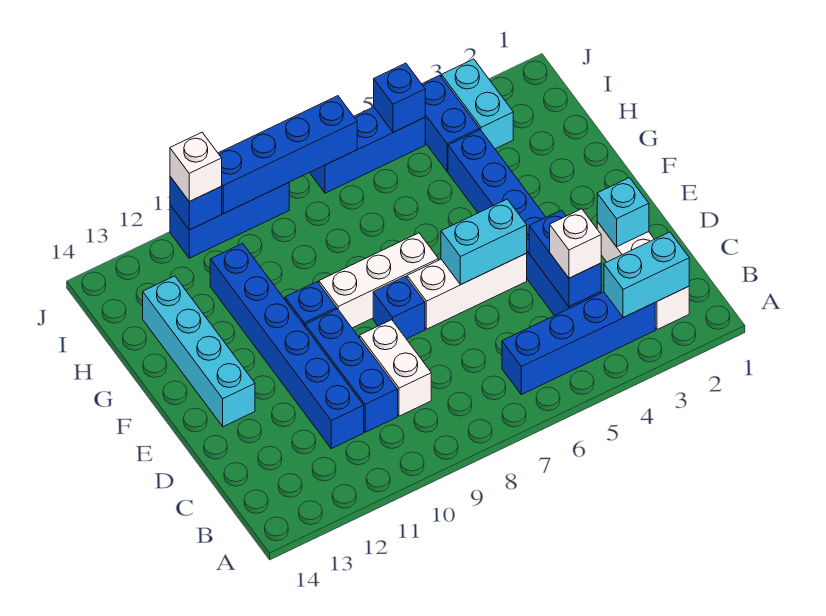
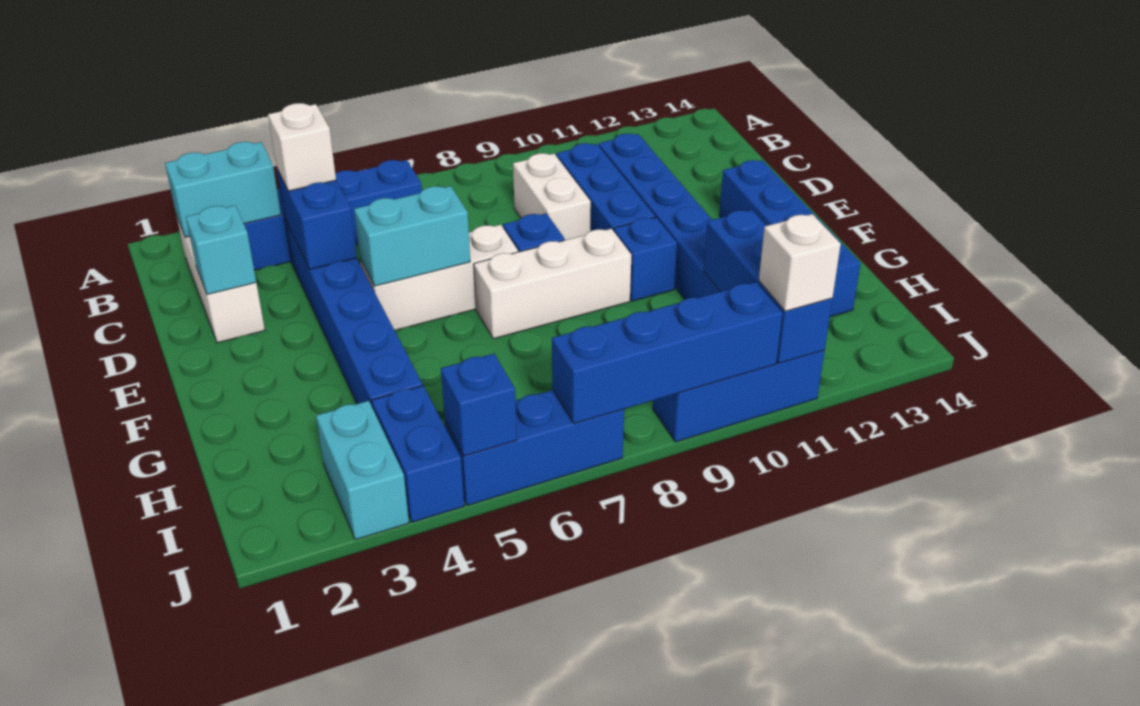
cyan 1x4 brick [143,276,255,427] -> blue 1x4 brick [719,160,861,317]
blue 1x1 brick [170,177,222,230] -> blue 1x3 brick [704,210,832,363]

